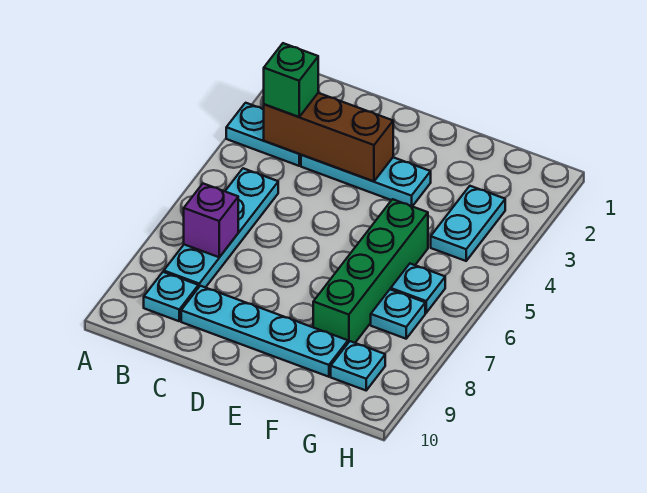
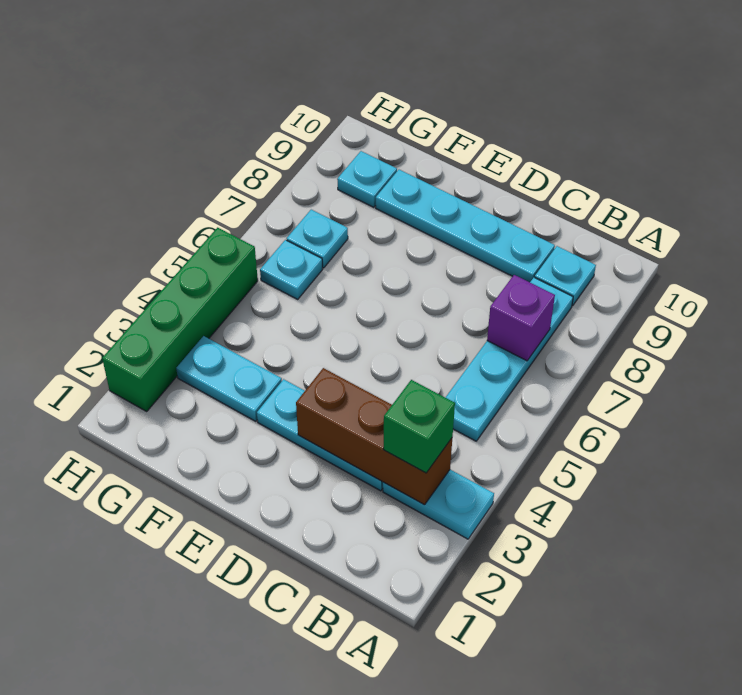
green 1x4 brick [313,199,428,343] -> green 1x4 brick moved to [102,228,258,411]
cyan 1x2 plate [431,186,505,261] -> cyan 1x2 plate turned to [176,336,282,421]

